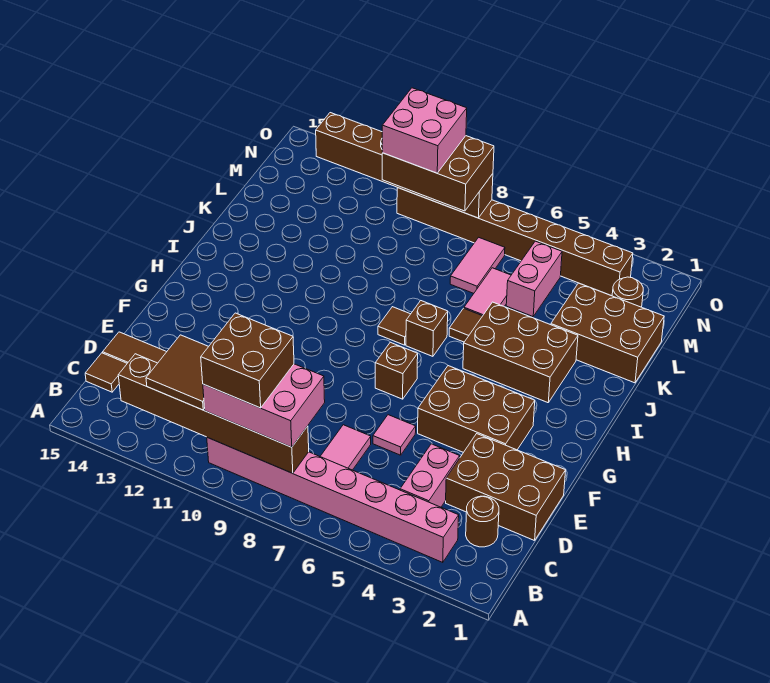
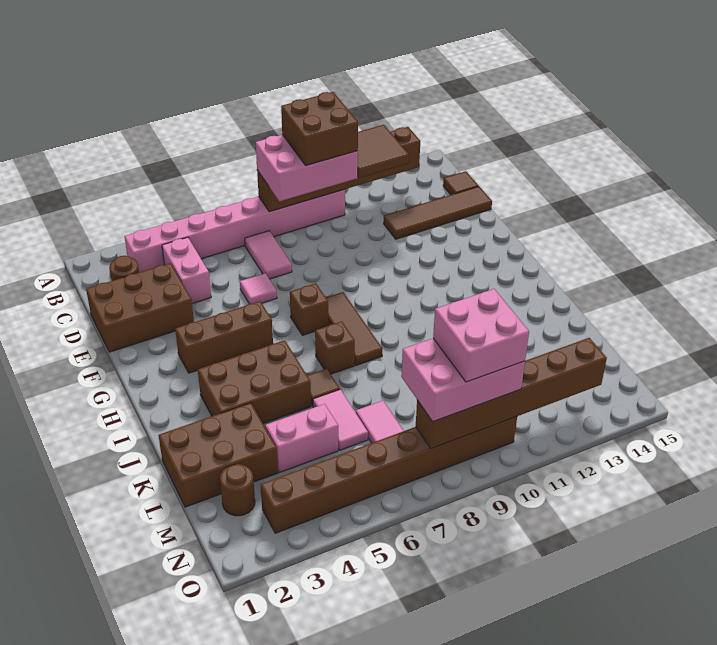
brown 2x3 brick [418,366,535,452] -> brown 1x3 brick [175,301,273,373]
brown 1x1 tile [378,307,410,345] -> brown 1x3 tile [326,292,382,365]
pink 1x2 brick [506,241,562,316] -> pink 1x2 brick turned to [265,404,338,473]
brown 2x3 brick [382,136,494,211] -> pink 2x3 brick [401,338,525,422]

